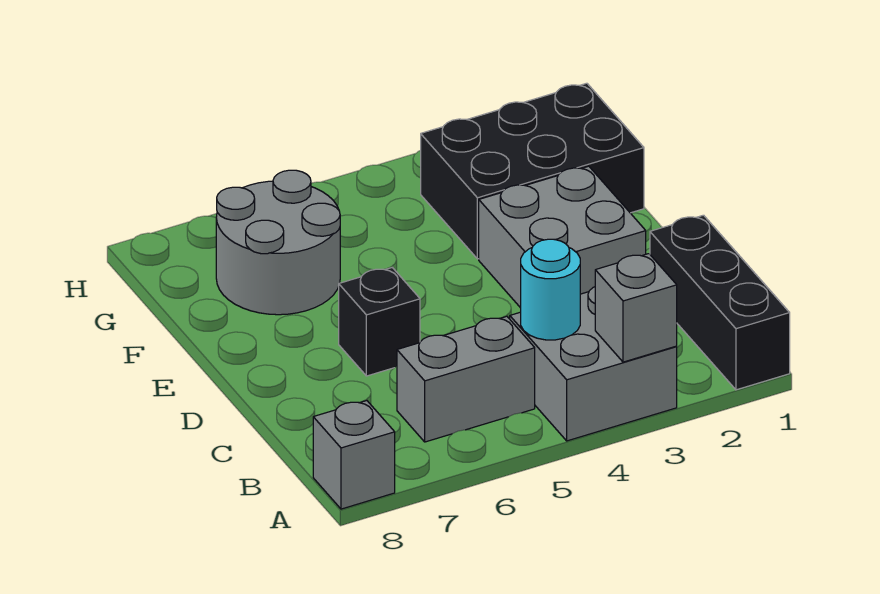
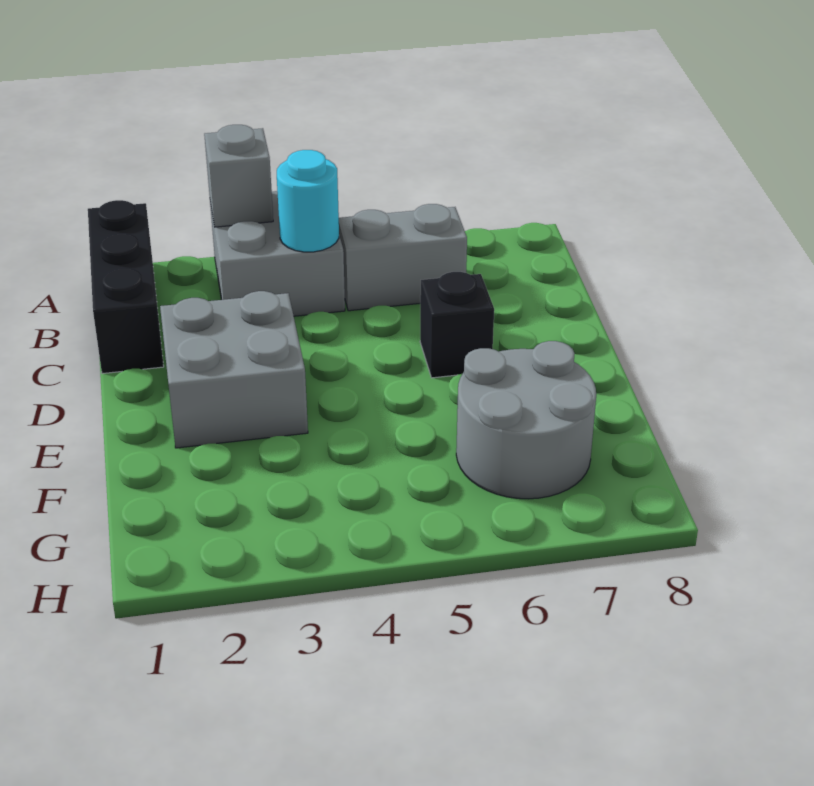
grey 1x1 brick [313,401,395,509] -> none
black 2x3 brick [421,83,644,259] -> none

